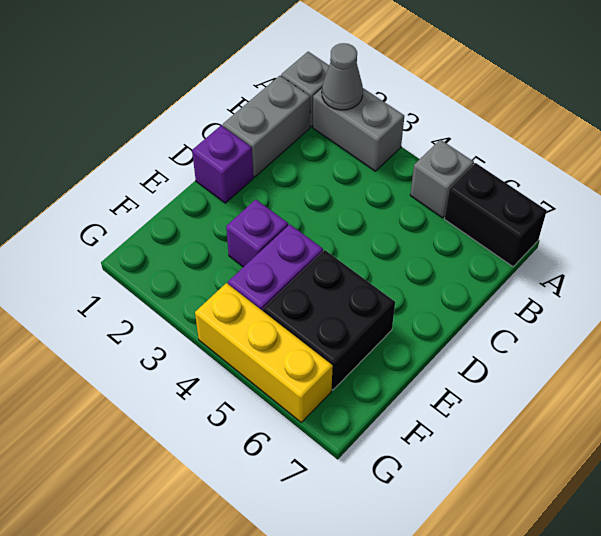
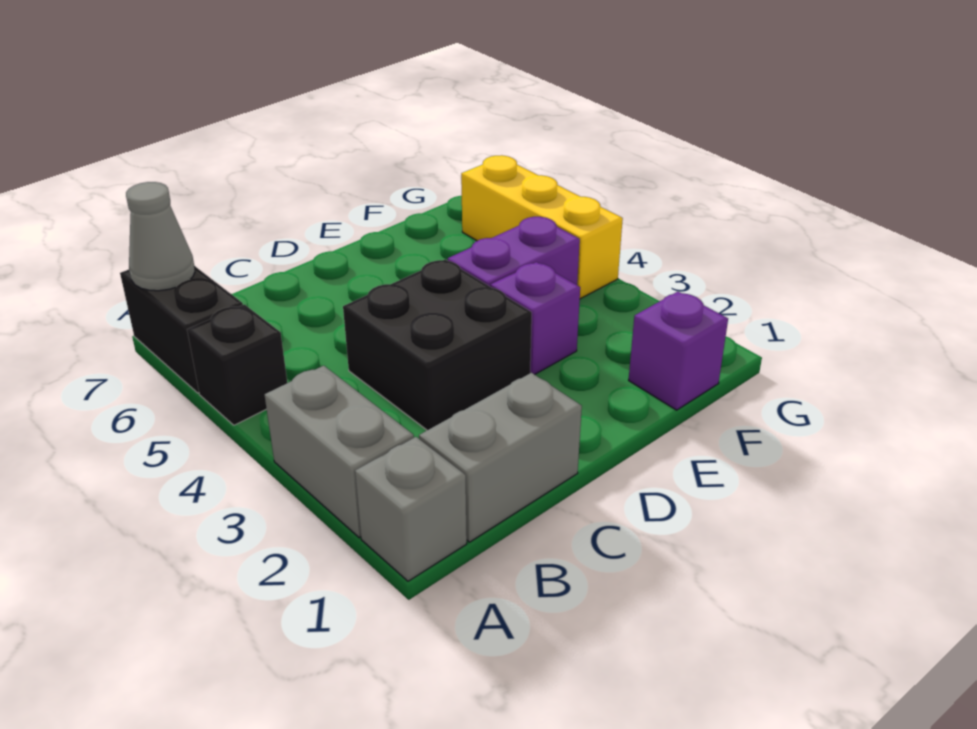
grey 1x1 cone [322,43,363,110] -> grey 1x1 cone moved to [126,182,195,291]
grey 1x1 brick [410,140,474,218] -> black 1x1 brick [187,304,287,425]
purple 1x1 brick [192,125,253,203] -> purple 1x1 brick moved to [629,292,728,410]
black 2x2 brick [263,250,395,390] -> black 2x2 brick moved to [343,259,532,430]

